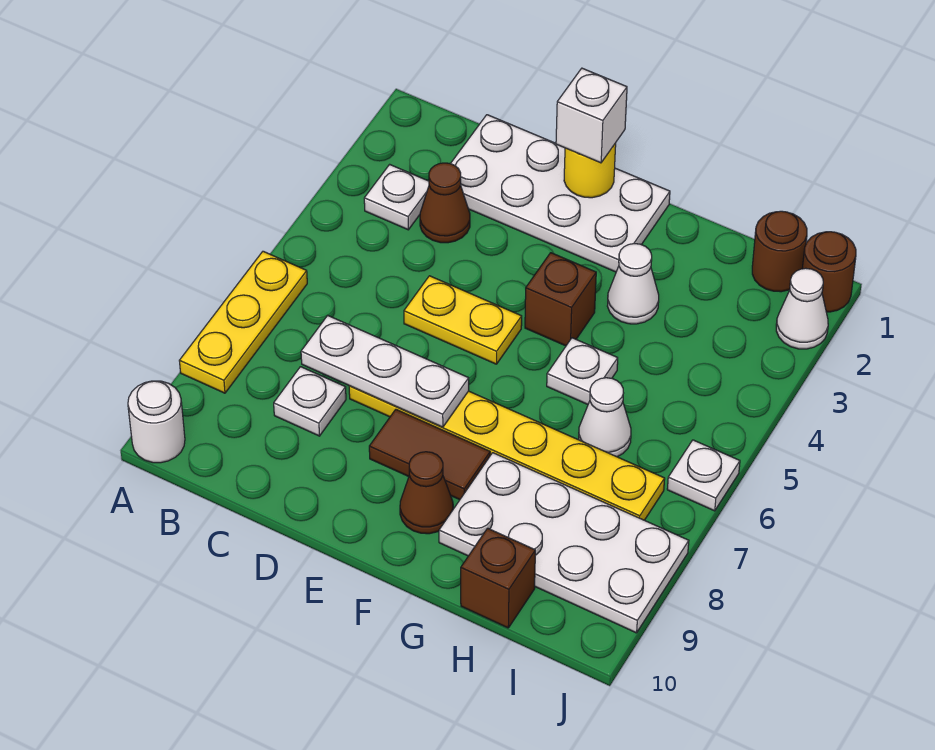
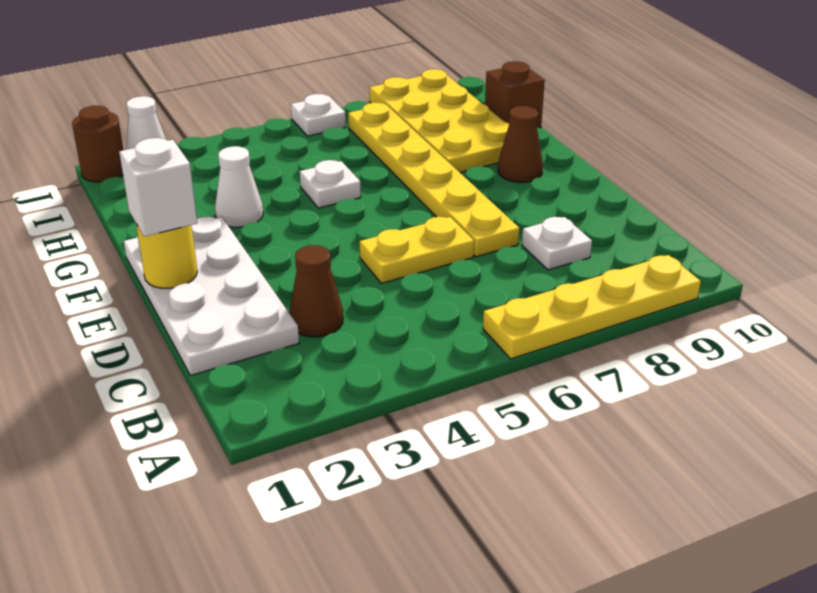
yellow 1x3 plate [179,251,307,393] -> yellow 1x4 plate [483,255,701,359]
white 1x1 round brick [128,381,185,463] -> none
white 1x1 plate [364,164,429,230] -> none
white 1x3 plate [301,315,469,427] -> none
yellow 1x2 plate [404,276,522,364] -> yellow 1x2 plate turned to [360,217,474,283]
brown 1x2 tile [369,410,490,500] -> none
brown 1x1 brick [525,253,596,346] -> none
white 2x4 plate [439,453,689,633] -> yellow 2x4 plate [370,69,509,173]
white 1x1 cone [579,378,631,457] -> none
brown 1x1 round brick [752,211,807,292] -> none

